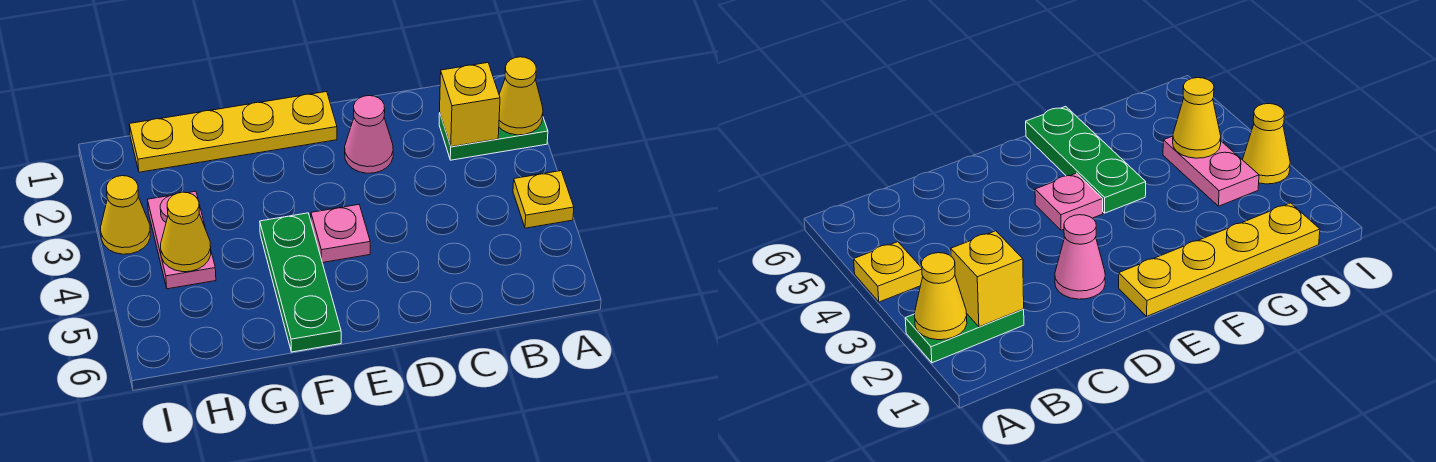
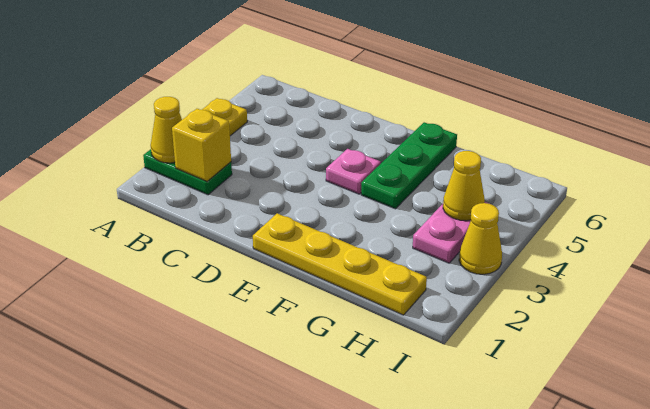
pink 1x1 cone [345,96,393,173] -> none

